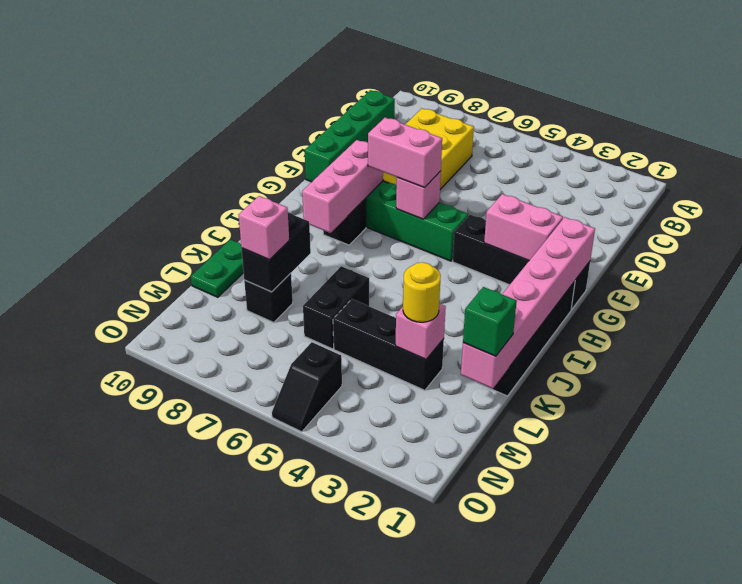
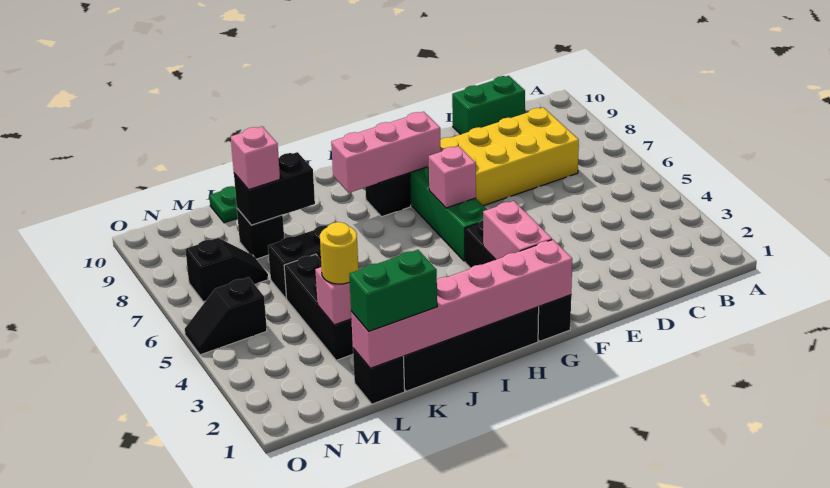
green 1x4 brick [305,90,395,182] -> green 1x2 brick [452,76,525,134]
pink 1x2 brick [368,118,442,188] -> none
none -> black 1x1 brick [353,348,405,404]
green 1x1 brick [463,287,517,356] -> green 1x2 brick [349,250,437,331]
none -> black 1x2 slope [185,238,268,302]

